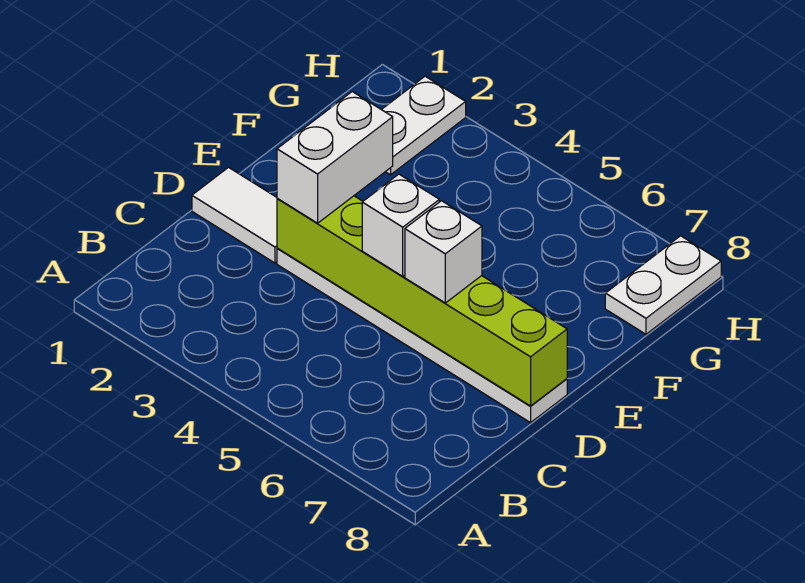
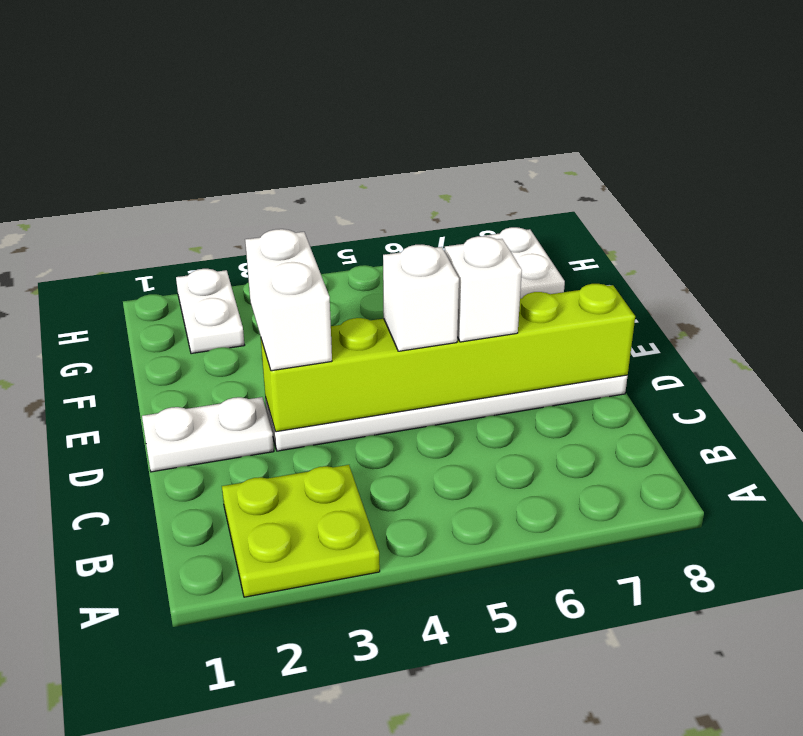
none -> lime 2x2 plate [222,465,380,597]
white 1x2 tile [192,167,277,263] -> white 1x2 plate [142,397,274,472]

